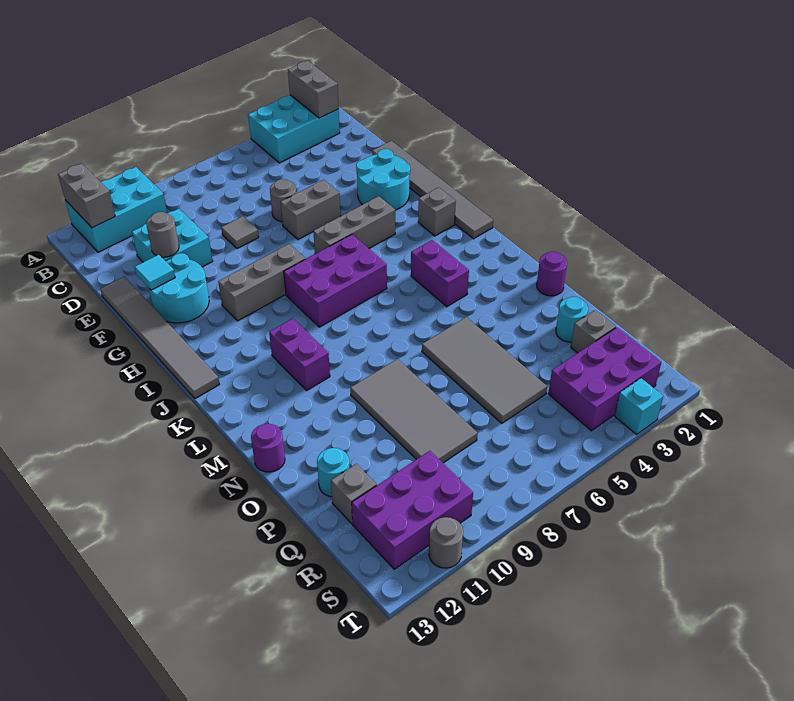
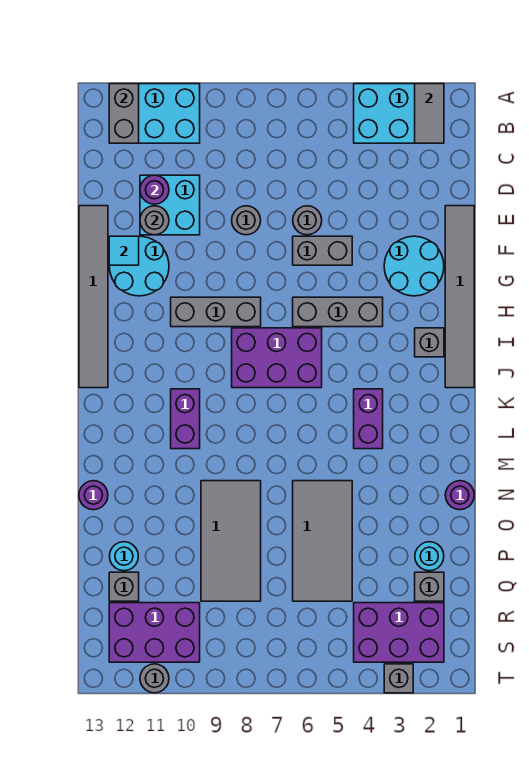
grey 1x2 brick [288,61,339,118] -> grey 1x2 tile [415,84,444,143]
none -> purple 1x1 round brick [140,175,169,204]
grey 1x1 tile [221,216,259,249] -> grey 1x1 round brick [232,206,261,235]
cyan 1x1 brick [615,378,663,434] -> grey 1x1 brick [384,664,413,693]

